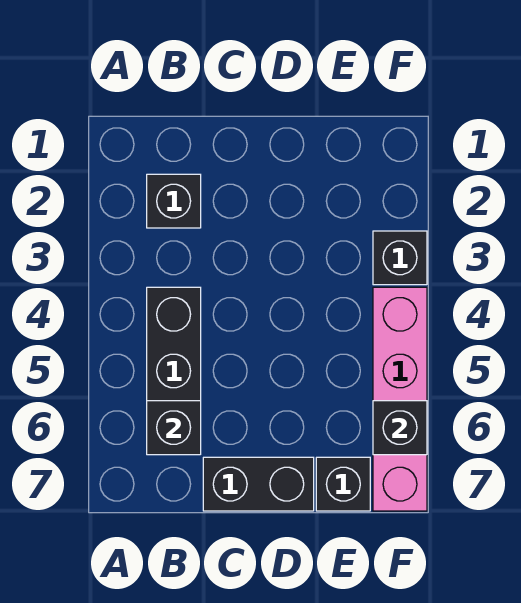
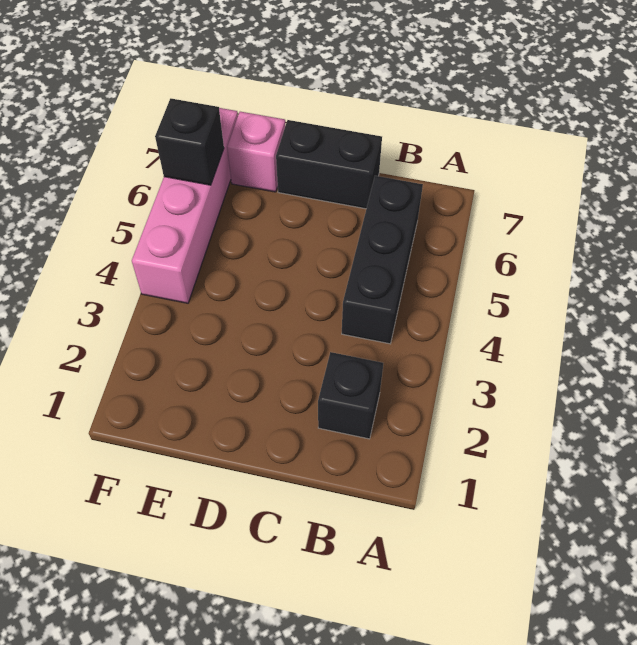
black 1x1 brick [147,401,201,455] -> none
black 1x1 brick [316,457,370,511] -> pink 1x1 brick [227,112,285,192]
black 1x1 brick [373,231,427,285] -> none

